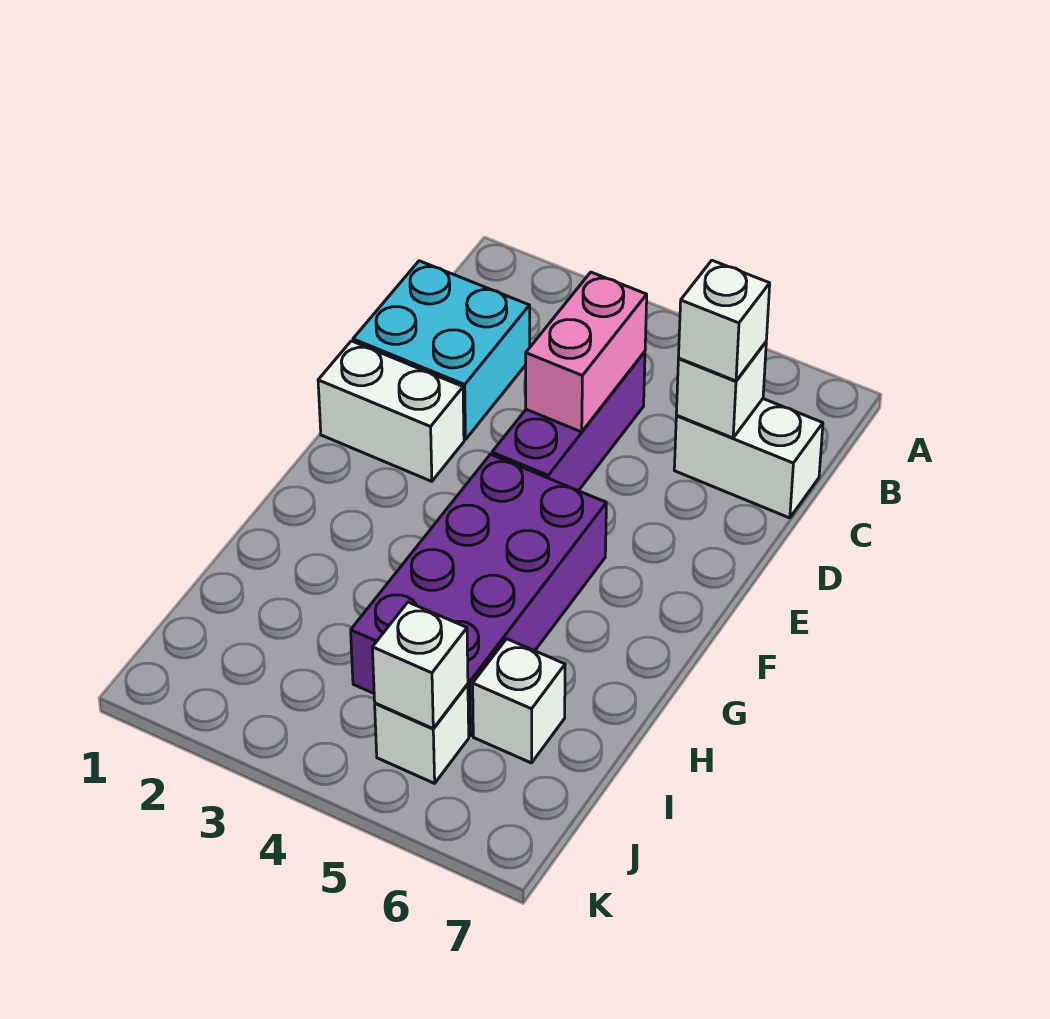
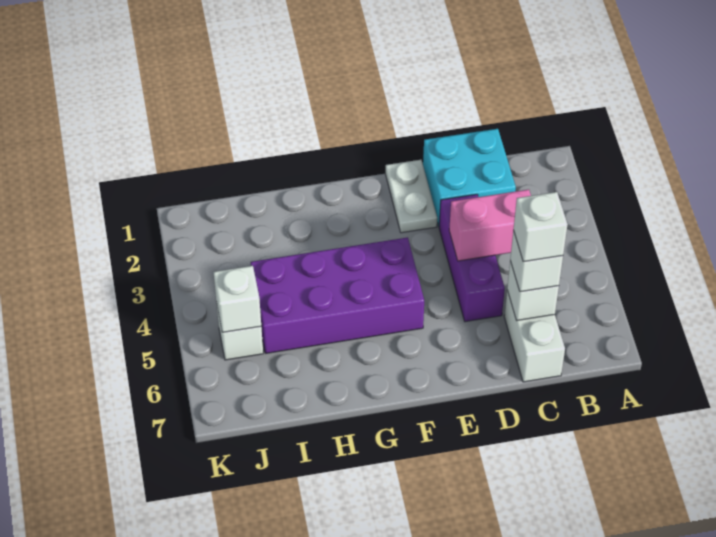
purple 1x3 brick [492,352,645,491] -> purple 1x3 brick turned to [439,194,505,322]
white 1x2 brick [318,341,464,481] -> white 1x2 plate [385,160,437,233]
white 1x1 brick [473,639,565,763] -> white 1x1 brick moved to [514,192,568,262]

